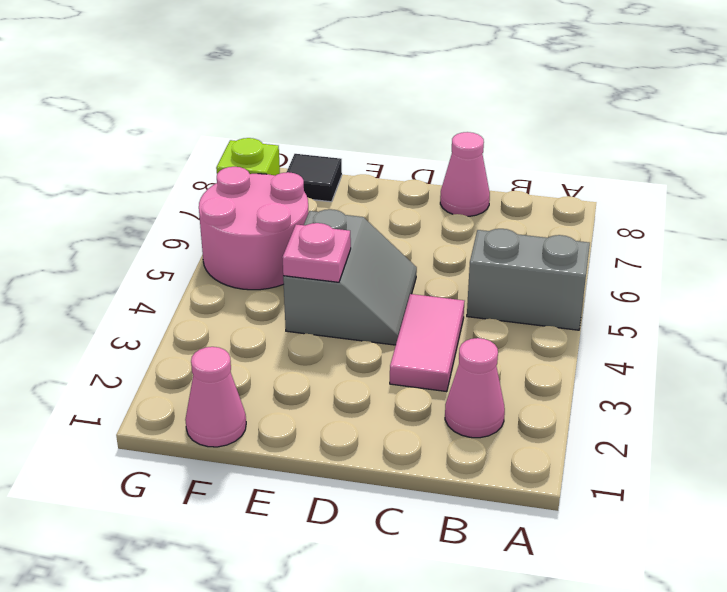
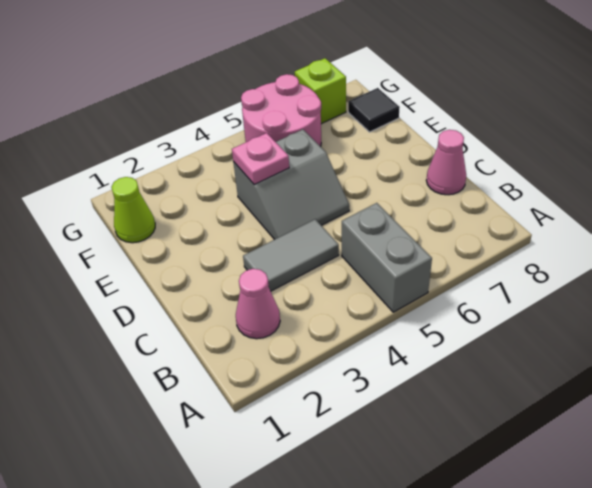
pink 1x2 tile [390,294,464,392] -> grey 1x2 tile [243,219,339,291]
pink 1x1 cone [185,347,246,447] -> lime 1x1 cone [111,177,155,243]

